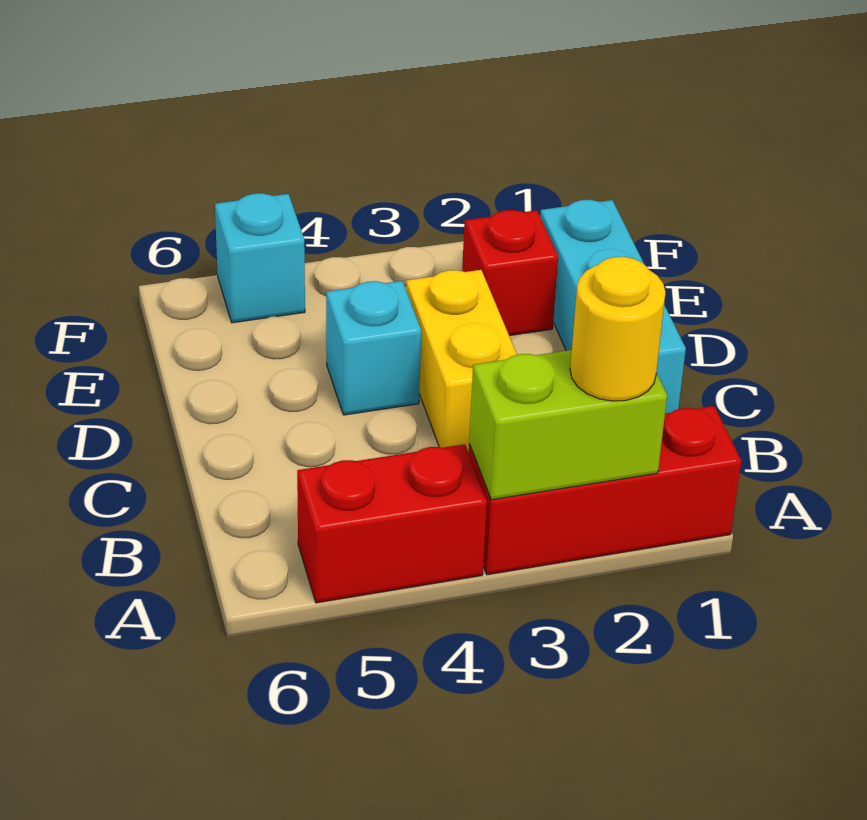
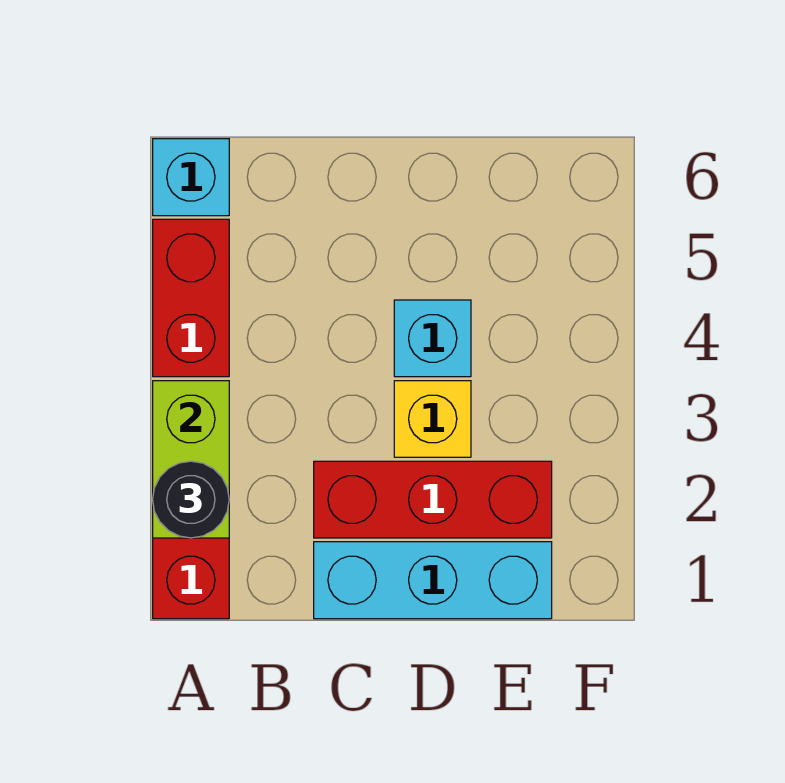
yellow 1x1 round brick [570,257,665,401] -> black 1x1 round brick [153,461,229,538]
yellow 1x2 brick [406,270,517,453] -> yellow 1x1 brick [394,381,471,457]
red 1x1 brick [462,210,558,336] -> red 1x3 brick [314,461,552,538]
cyan 1x1 brick [215,193,305,323] -> cyan 1x1 brick moved to [153,139,229,216]

